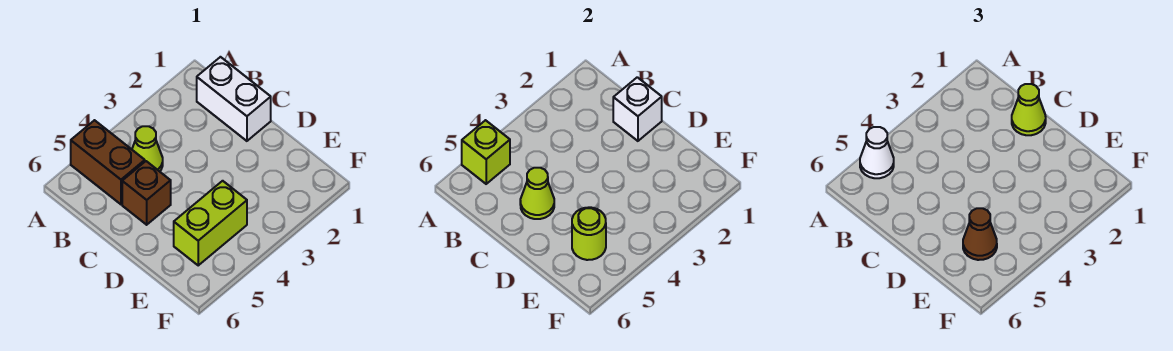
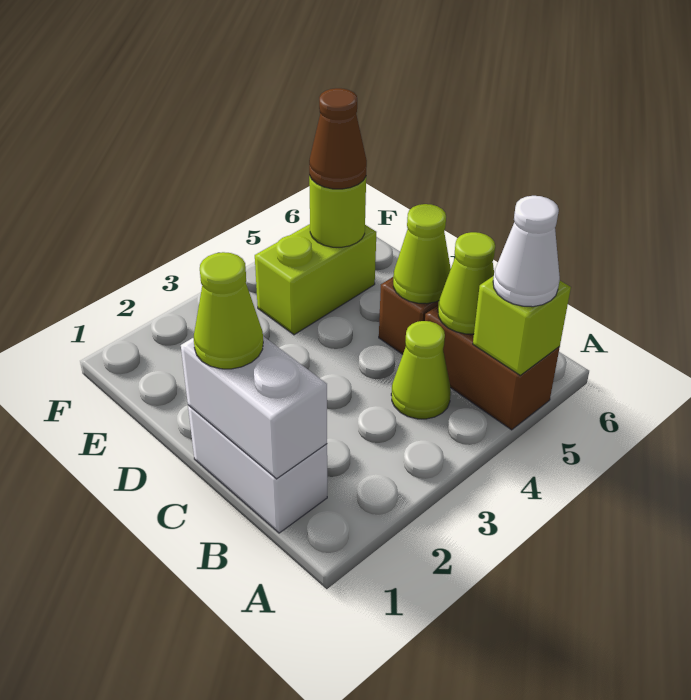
none -> lime 1x1 cone [438,232,495,334]
white 1x1 brick [613,77,662,141] -> white 1x2 brick [181,336,327,479]

